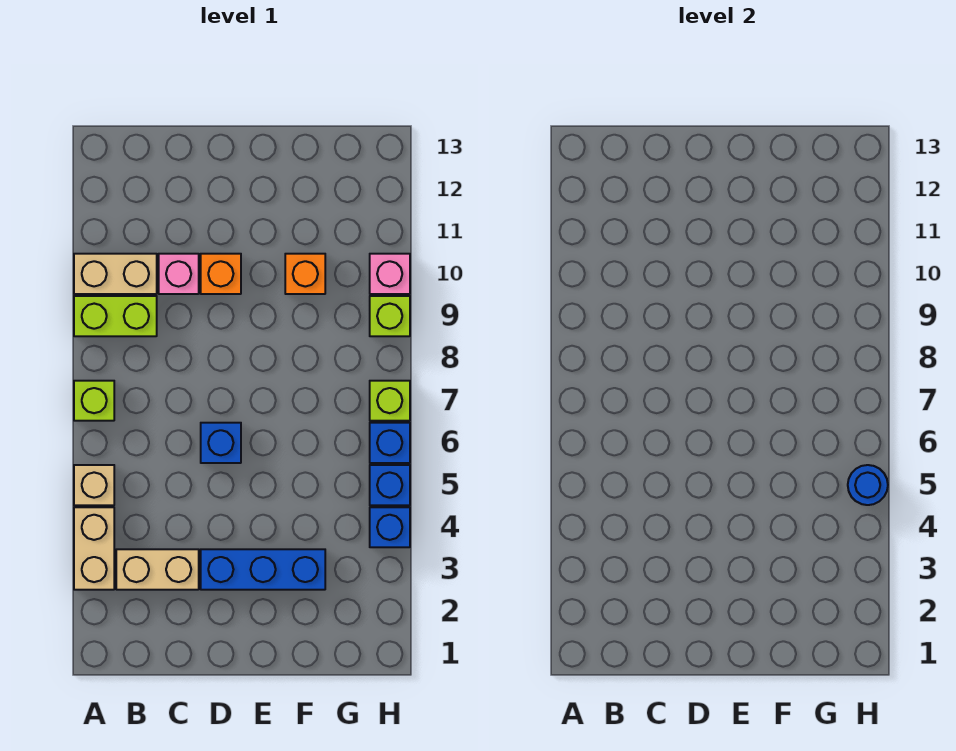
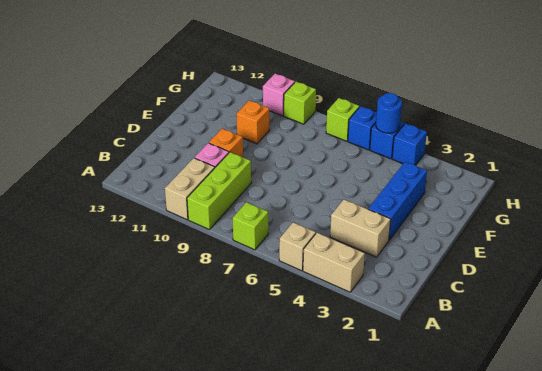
lime 1x2 brick [74,296,157,336] -> lime 1x3 brick [187,152,251,230]
tan 1x2 brick [116,549,199,590] -> tan 1x2 brick turned to [330,200,391,257]
blue 1x1 brick [201,423,241,463] -> none

